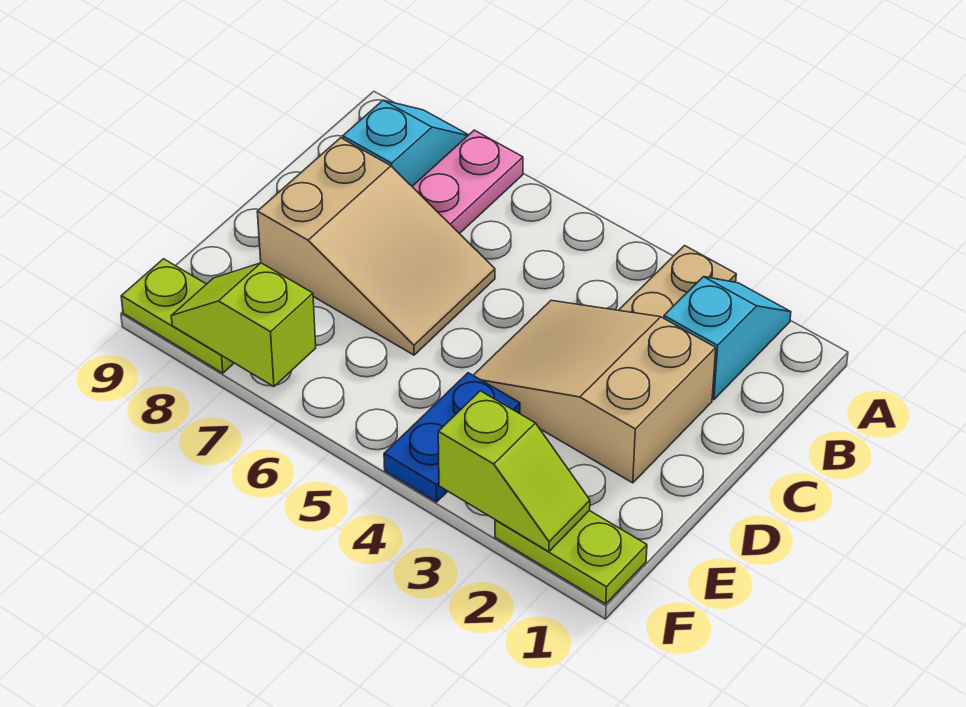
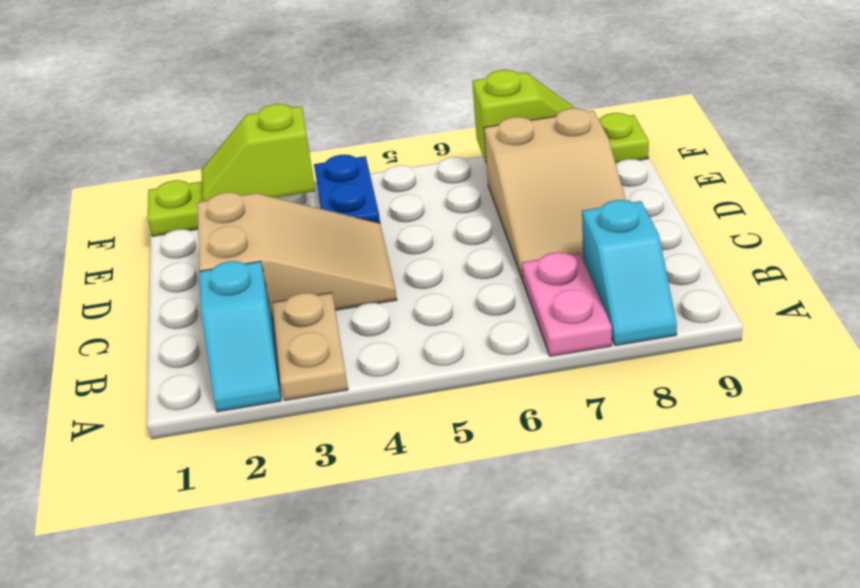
tan 2x3 slope [257,138,495,355] -> tan 2x3 slope turned to [484,108,626,280]

